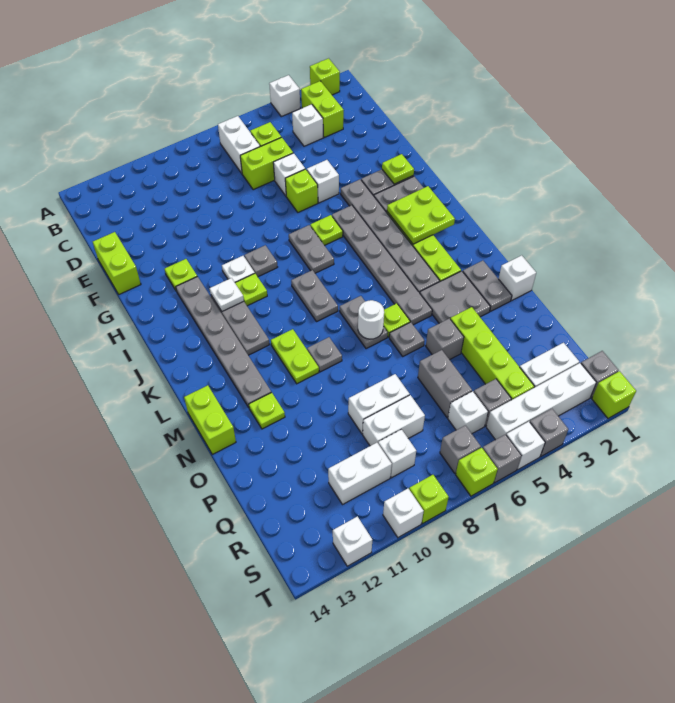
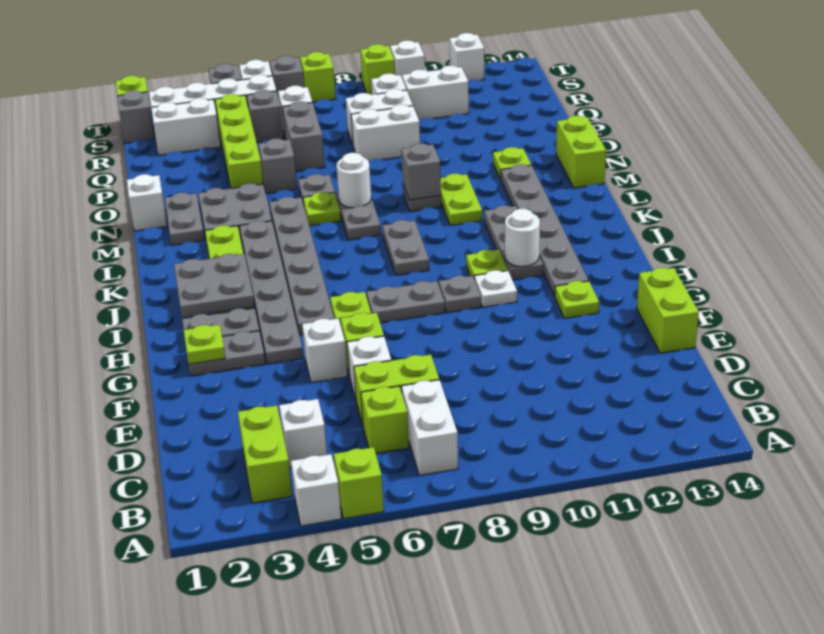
lime 1x1 brick [310,58,340,95] -> lime 1x1 brick moved to [334,447,384,519]
grey 1x2 plate [289,225,334,273] -> grey 1x2 plate turned to [367,281,445,323]
lime 2x2 plate [387,186,455,244] -> grey 2x2 plate [174,254,255,318]
white 1x1 plate [210,278,244,311] -> white 1x1 round brick [505,209,540,267]
grey 1x1 brick [440,425,481,473] -> grey 1x1 brick moved to [401,143,441,200]

